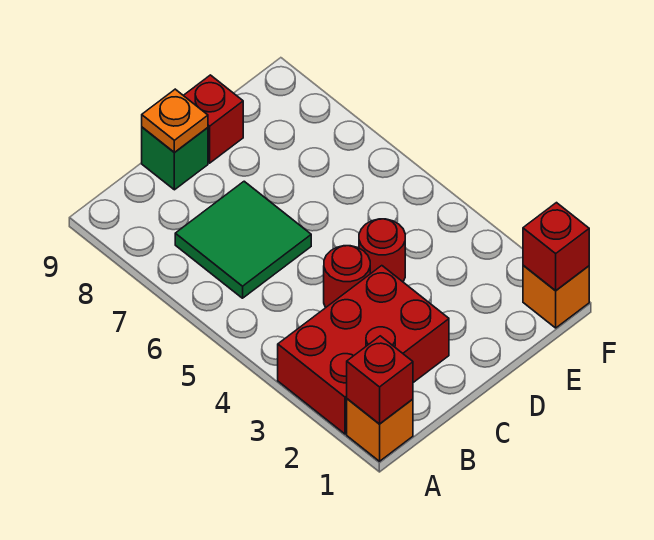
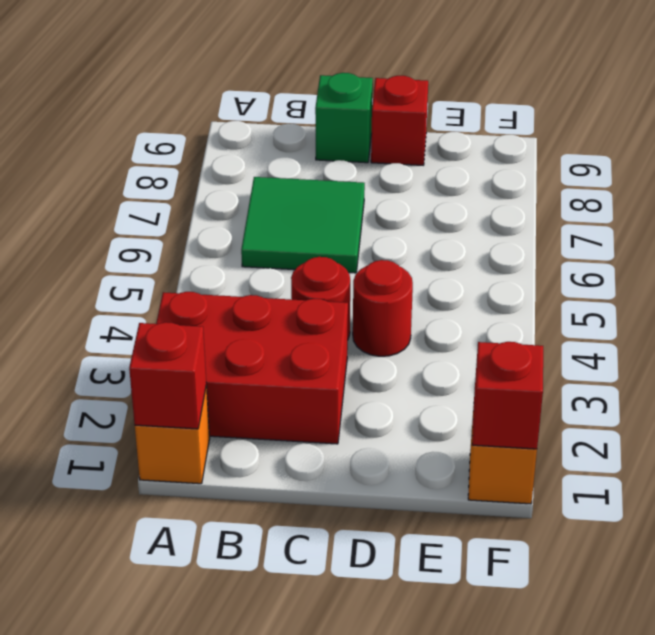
orange 1x1 plate [142,89,208,153] -> none

